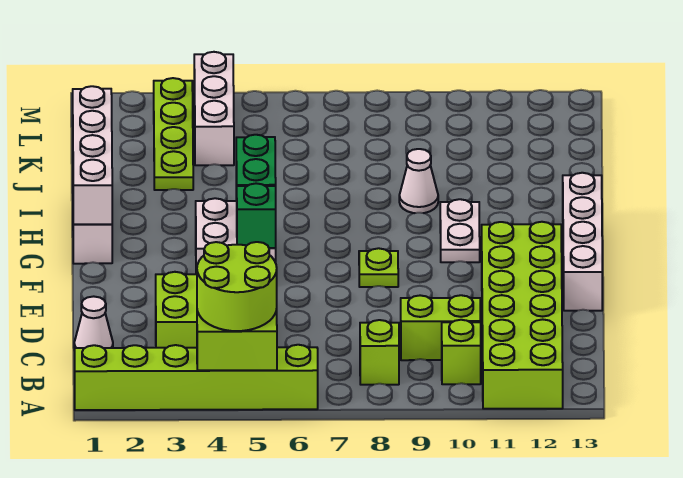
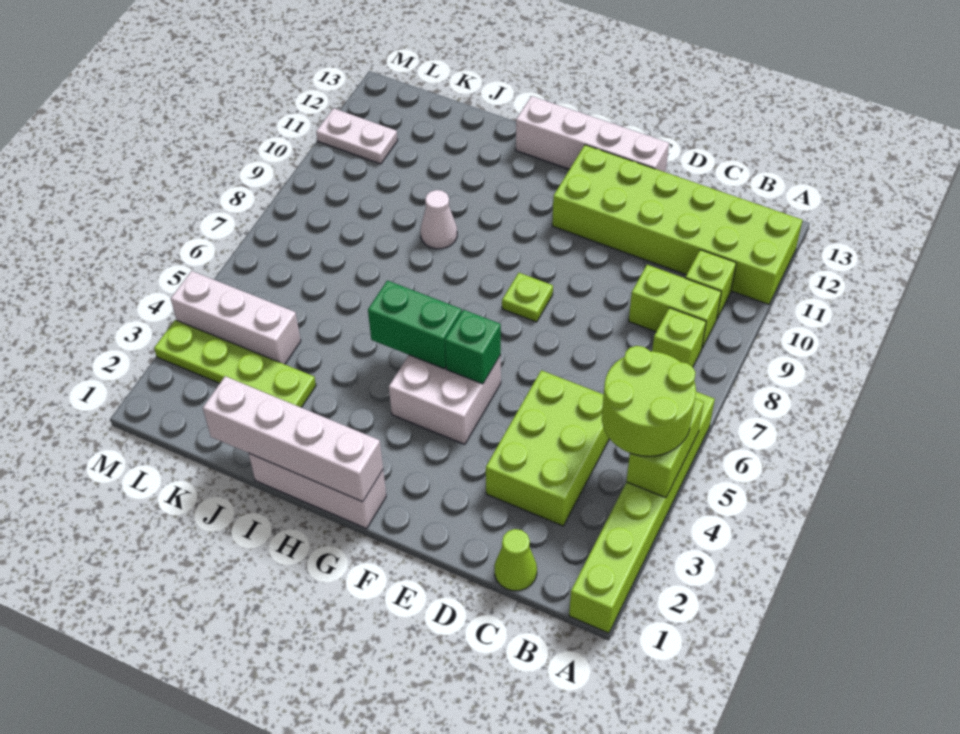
white 1x1 cone [74,296,113,350] -> lime 1x1 cone [494,529,537,591]
lime 1x2 brick [401,295,481,360] -> lime 1x2 brick turned to [629,265,721,348]
white 1x2 plate [440,199,480,262] -> white 1x2 plate moved to [316,108,398,164]

